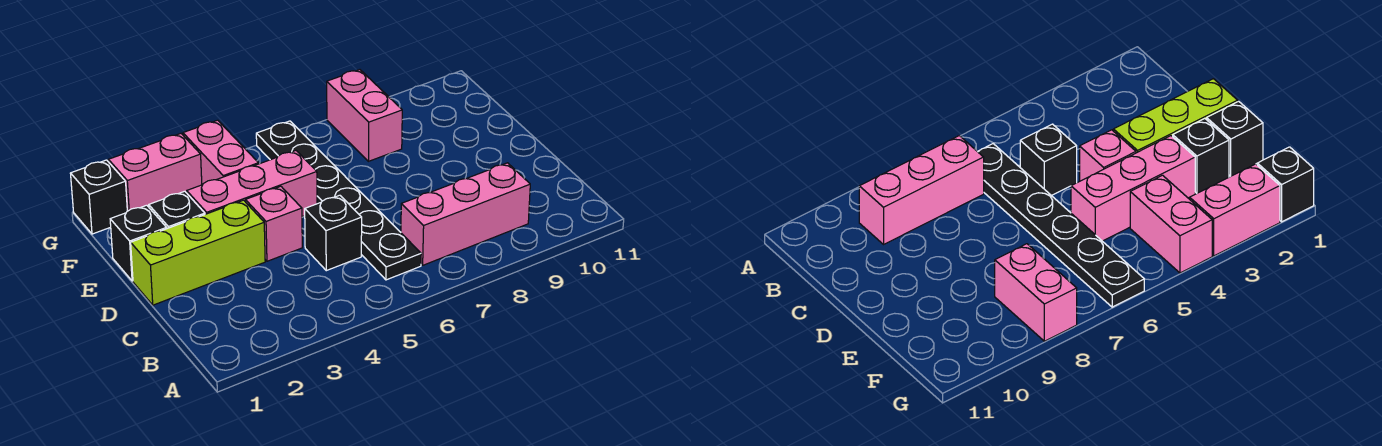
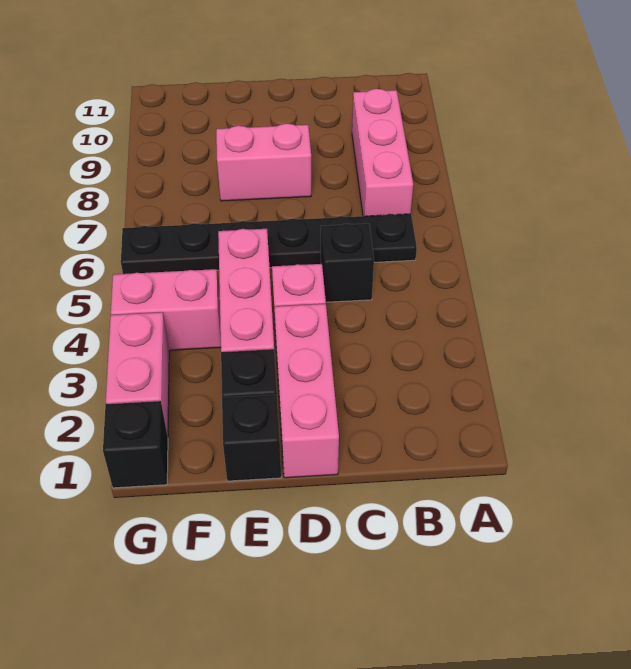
lime 1x3 brick [131,200,265,305] -> pink 1x3 brick [274,304,339,478]
pink 1x2 brick [327,70,402,161] -> pink 1x2 brick moved to [216,123,311,201]

